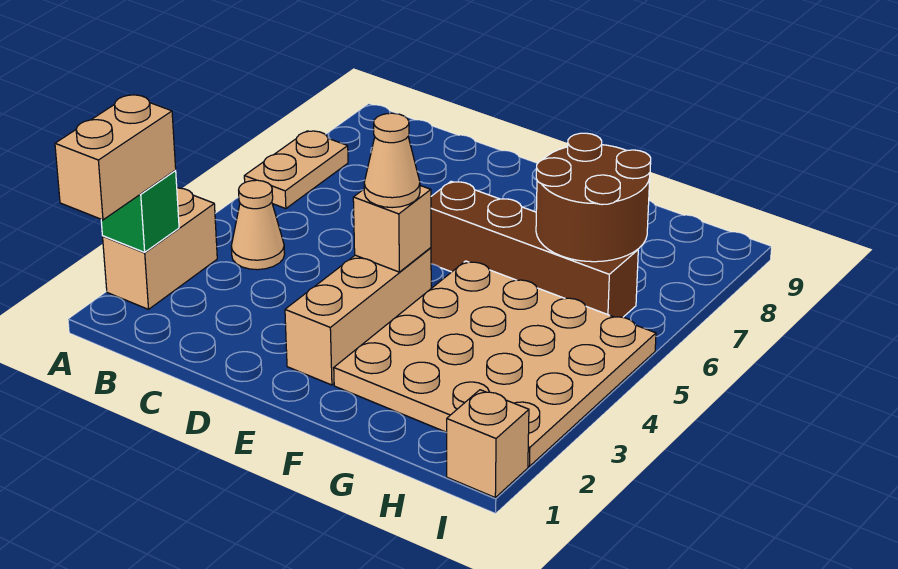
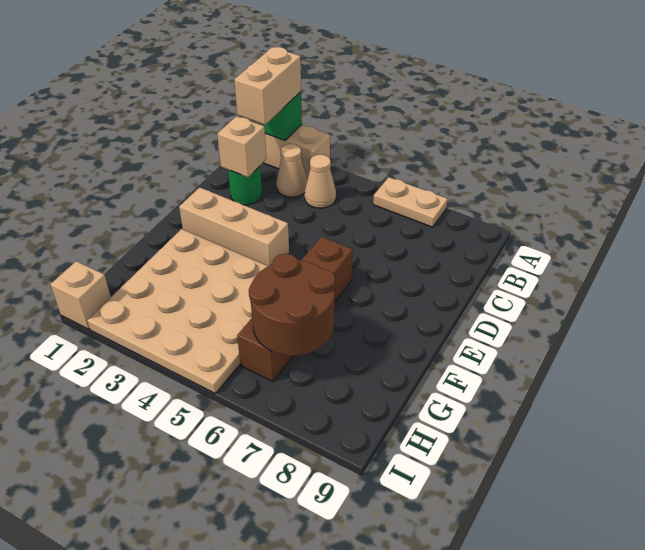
tan 1x2 brick [55,95,176,220] -> tan 1x2 brick turned to [234,47,301,125]
none -> green 1x1 round brick [228,166,262,205]
tan 1x1 brick [353,186,431,272] -> tan 1x1 brick moved to [217,116,266,177]
tan 1x1 cone [364,113,420,208] -> tan 1x1 cone moved to [276,144,307,197]

